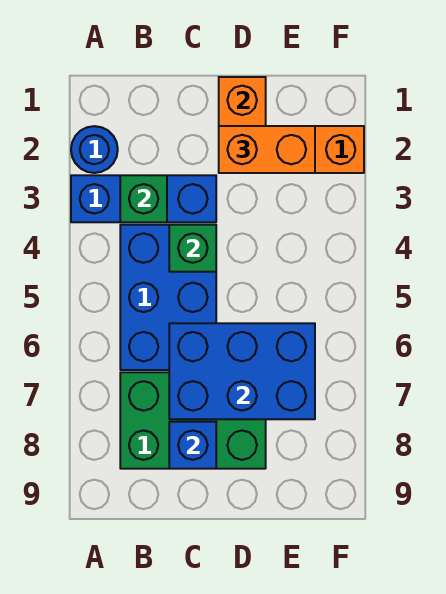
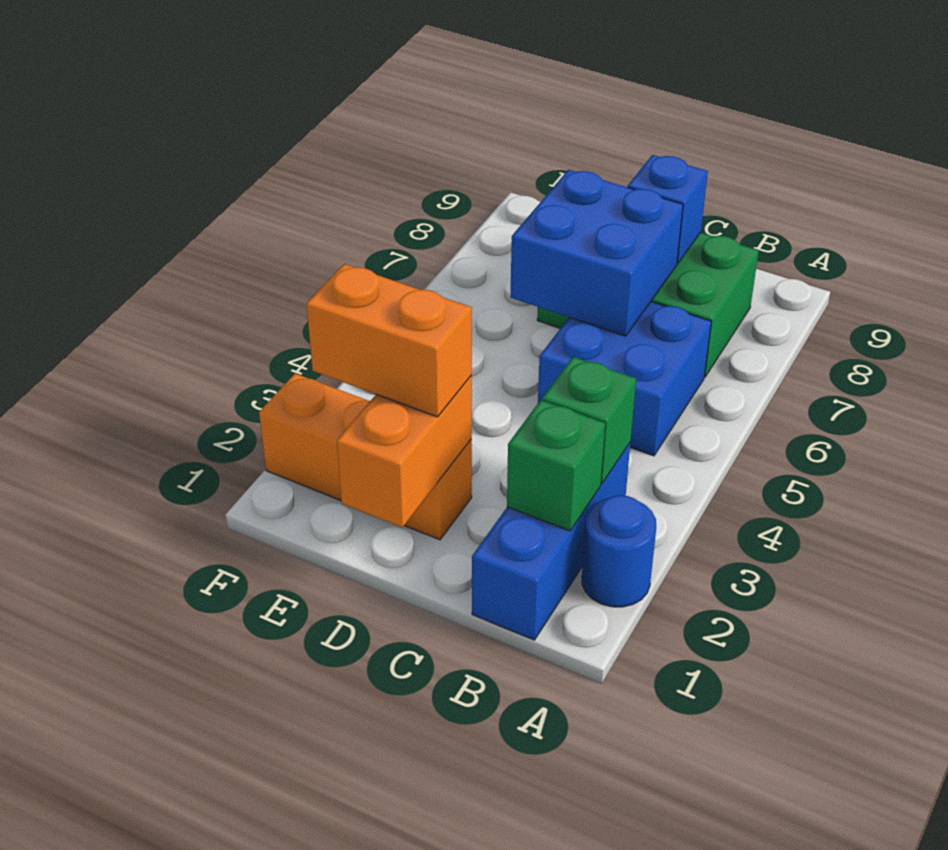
blue 1x3 brick [71,175,216,222] -> blue 1x3 brick turned to [472,443,630,640]
blue 2x3 brick [120,225,216,370] -> blue 2x2 brick [538,302,711,456]
green 1x1 brick [169,225,216,272] -> green 1x1 brick moved to [507,400,605,531]
blue 2x3 brick [169,323,315,419] -> blue 2x2 brick [511,170,683,336]

